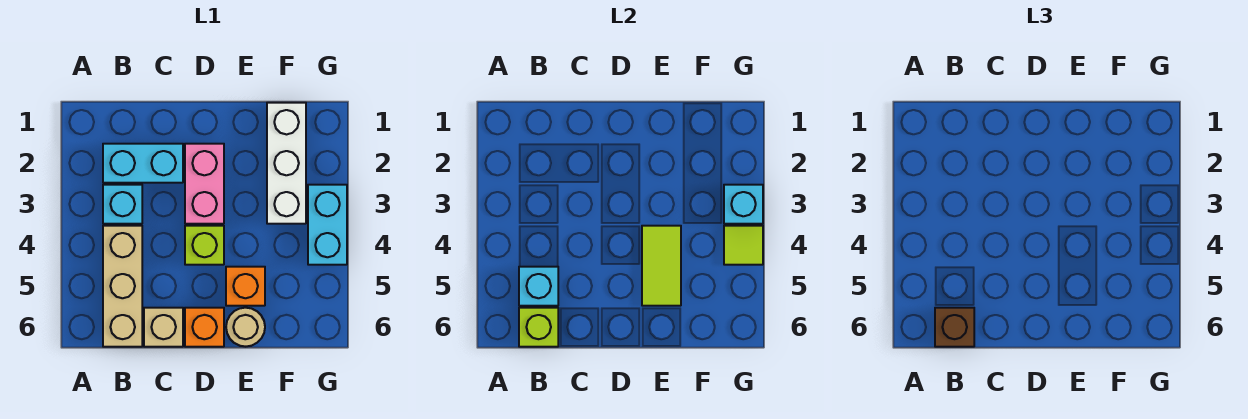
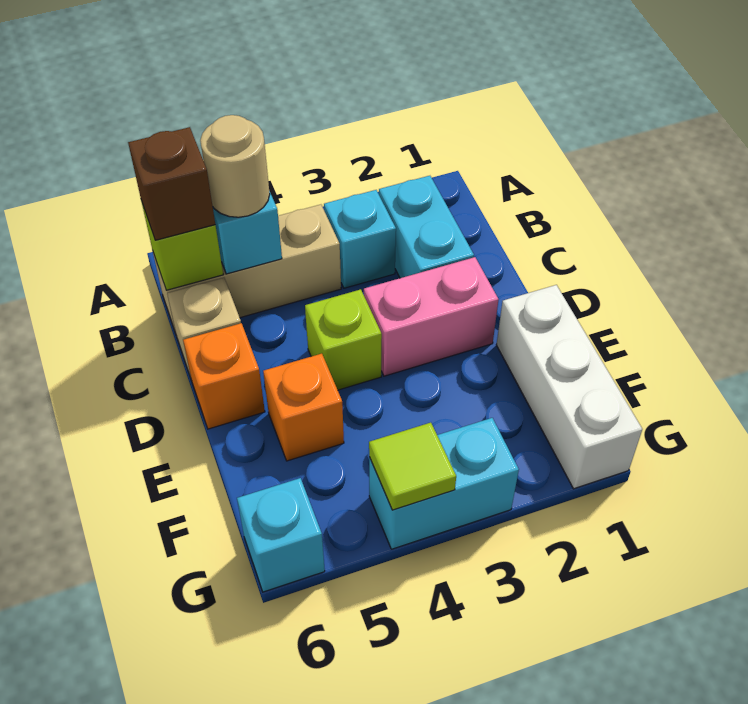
lime 1x2 tile [642,226,681,306] -> none
tan 1x1 round brick [226,308,265,347] -> tan 1x1 round brick moved to [200,115,270,217]
white 1x3 brick [267,103,306,224] -> white 1x3 brick turned to [496,285,642,489]
cyan 1x1 brick [724,185,763,224] -> cyan 1x1 brick moved to [237,478,325,592]

